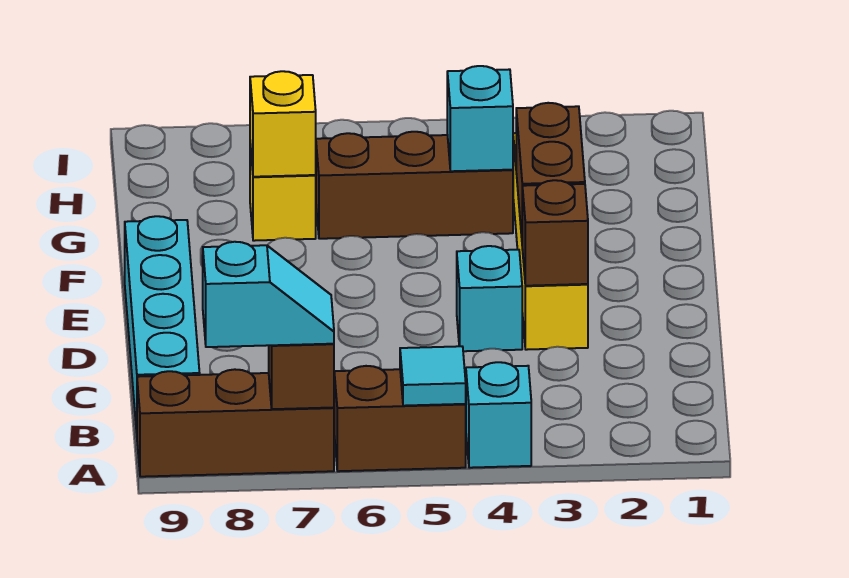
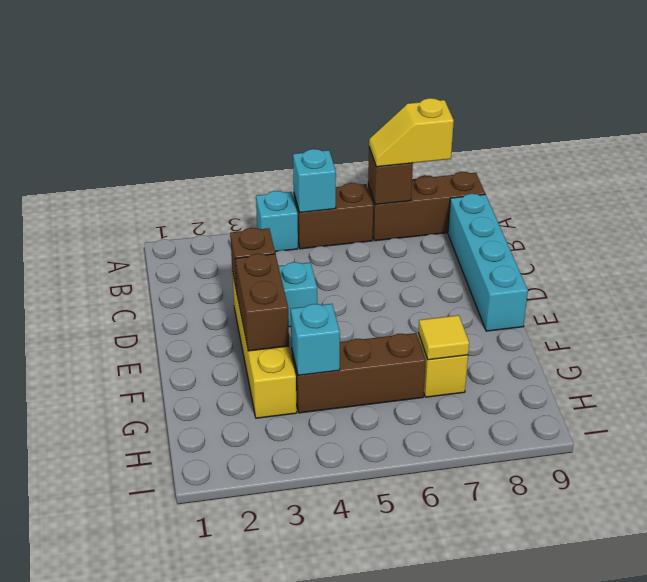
cyan 1x1 tile [400,346,466,406] -> cyan 1x1 brick [293,149,336,213]
cyan 1x2 slope [203,242,334,347] -> yellow 1x2 slope [369,98,454,167]
yellow 1x1 brick [250,71,316,177] -> yellow 1x1 tile [418,315,469,360]

